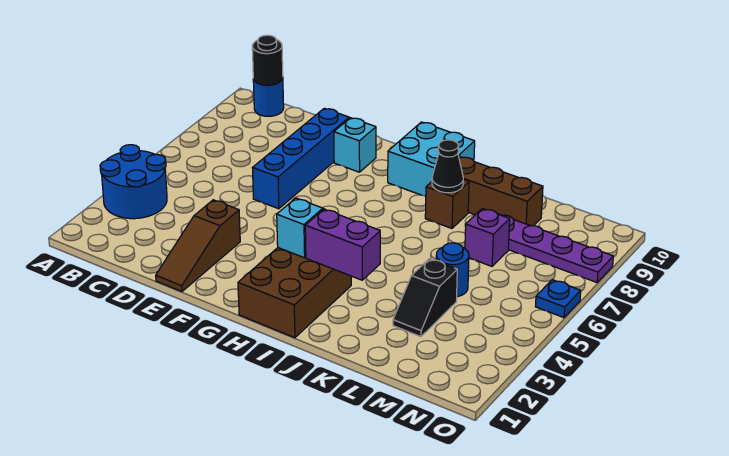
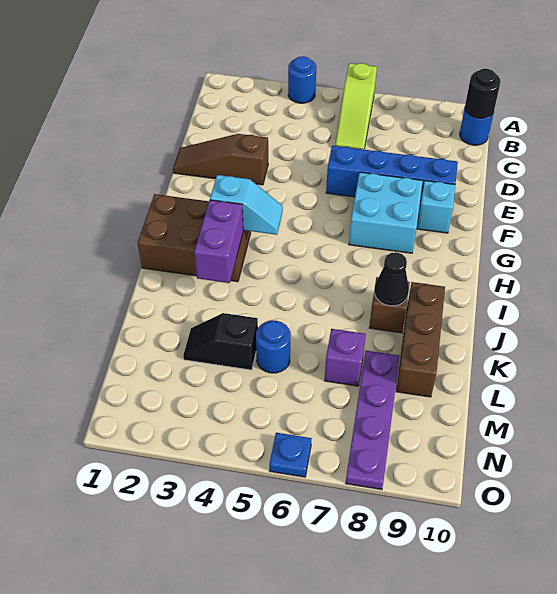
blue 2x2 round brick [100,145,167,219] -> blue 1x1 round brick [288,56,316,103]
none -> lime 1x3 slope [335,63,377,150]
cyan 2x2 brick [388,122,475,197] -> cyan 2x2 brick moved to [349,172,423,253]

